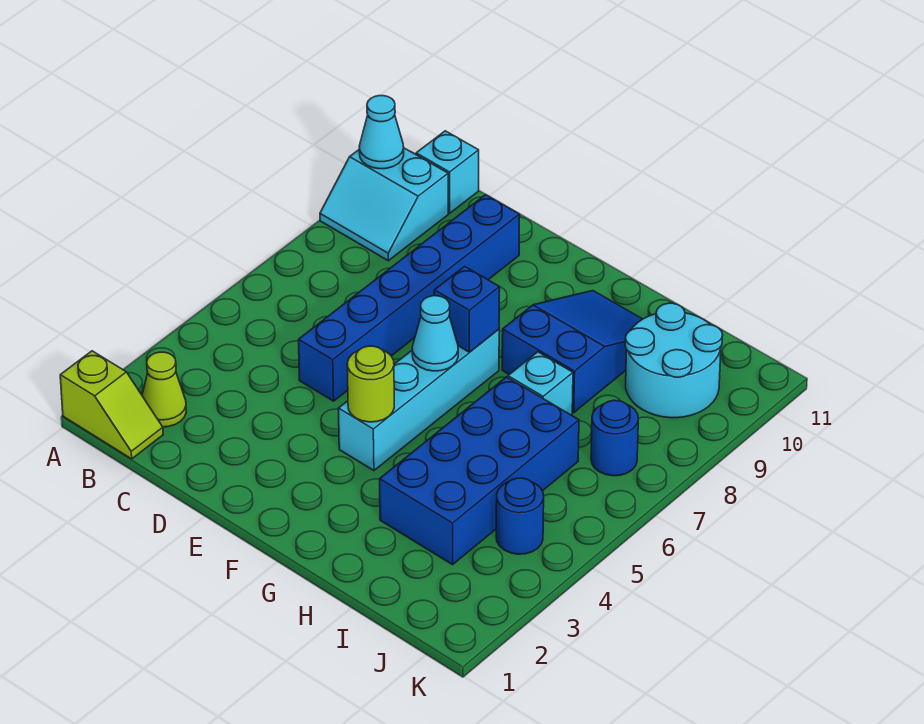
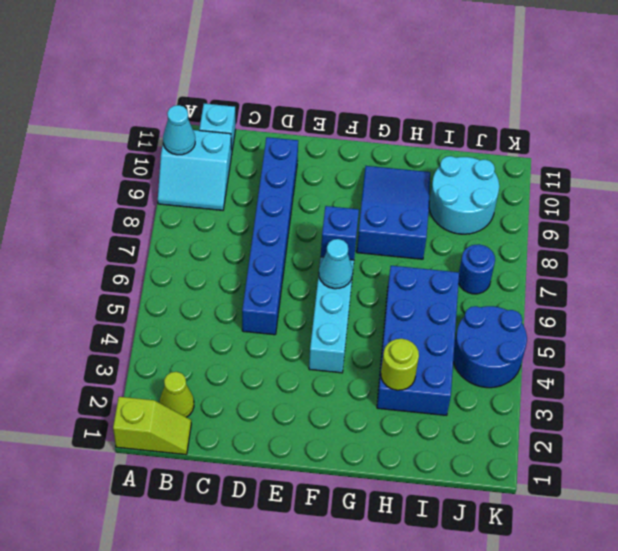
lime 1x1 round brick [347,346,394,422] -> lime 1x1 round brick moved to [381,339,419,390]
cyan 1x1 brick [508,352,573,415] -> none
blue 1x1 round brick [496,478,544,554] -> blue 2x2 round brick [453,306,527,388]

